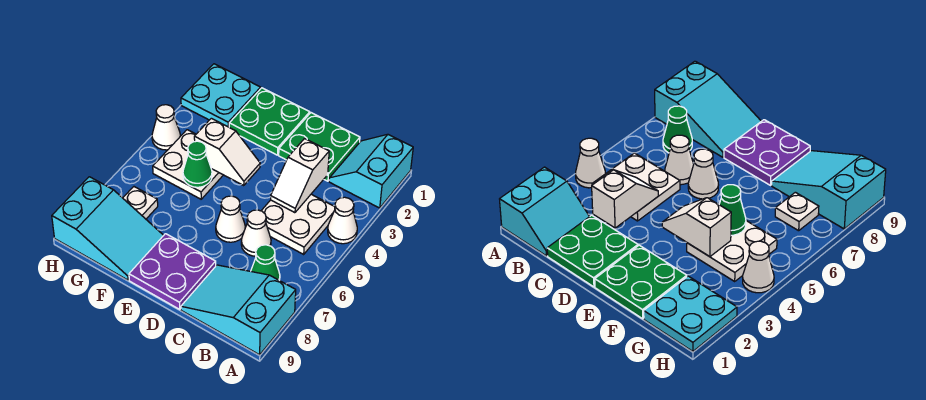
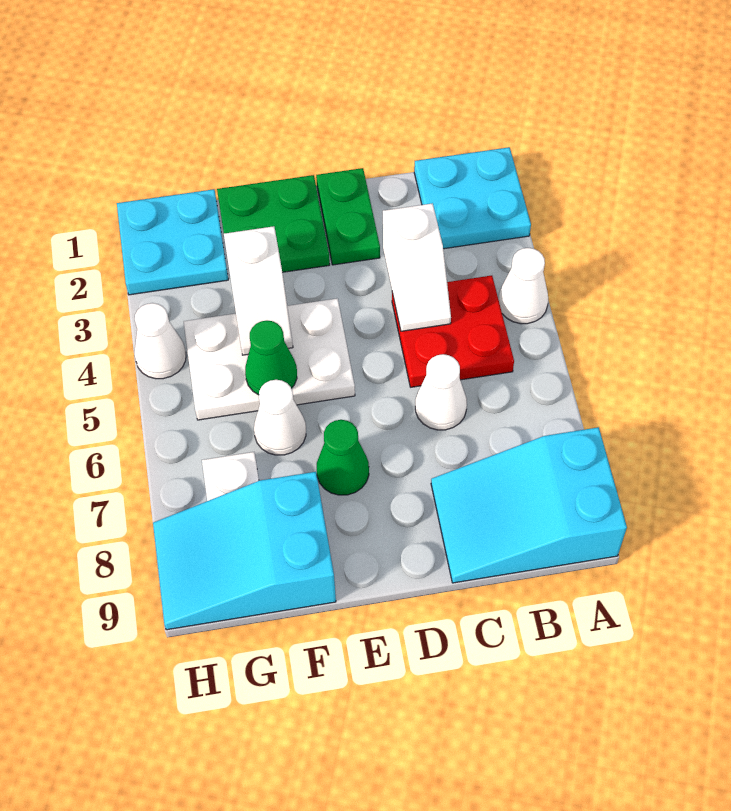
cyan 2x2 slope [329,134,413,208] -> cyan 2x2 plate [414,147,531,249]
white 2x2 plate [261,194,335,254] -> red 2x2 plate [392,276,514,387]
green 1x1 cone [251,245,280,280] -> green 1x1 cone moved to [317,420,369,495]
green 2x2 plate [279,113,360,181] -> green 1x2 plate [316,168,380,265]
white 1x1 cone [216,196,245,242] -> white 1x1 cone moved to [254,380,306,455]
purple 2x2 plate [129,234,216,309] -> none
white 1x2 slope [194,118,260,185] -> white 1x2 slope turned to [224,226,293,355]
white 2x2 plate [153,130,223,199] -> white 2x3 plate [184,298,355,420]
cyan 2x3 slope [52,177,164,280] -> cyan 2x3 slope turned to [153,472,336,630]

